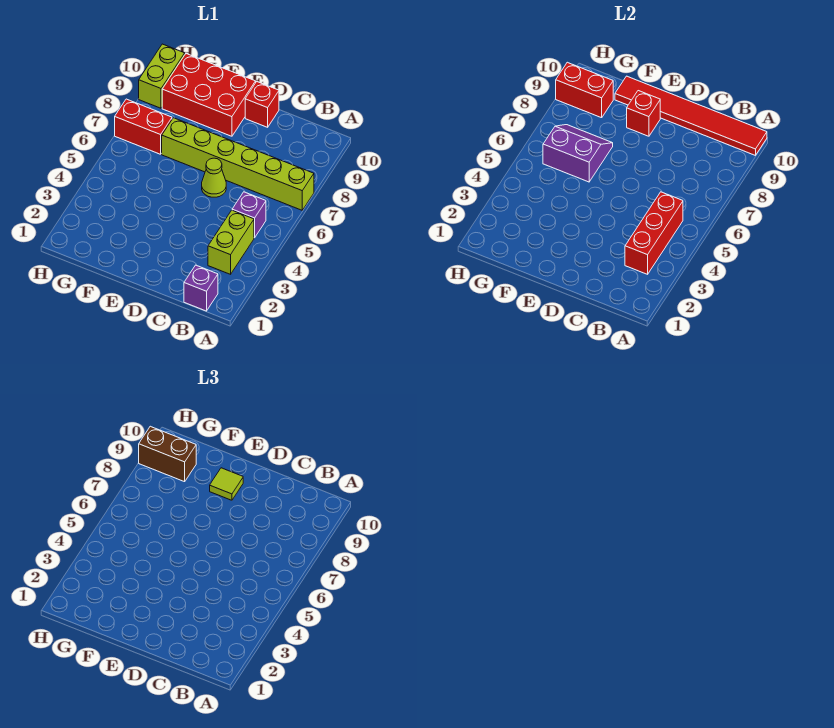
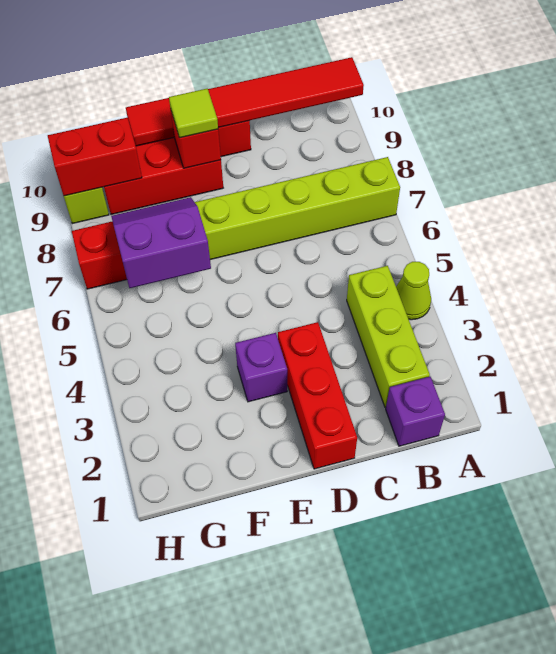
lime 1x2 brick [208,210,254,274] -> lime 1x3 brick [347,266,430,407]
red 1x3 brick [625,192,683,274] -> red 1x3 brick moved to [278,322,357,469]
purple 1x1 brick [232,192,266,238] -> purple 1x1 brick moved to [235,333,287,402]
lime 1x1 cone [202,158,226,197] -> lime 1x1 cone moved to [396,262,431,320]
brown 1x2 brick [139,426,196,482] -> none

